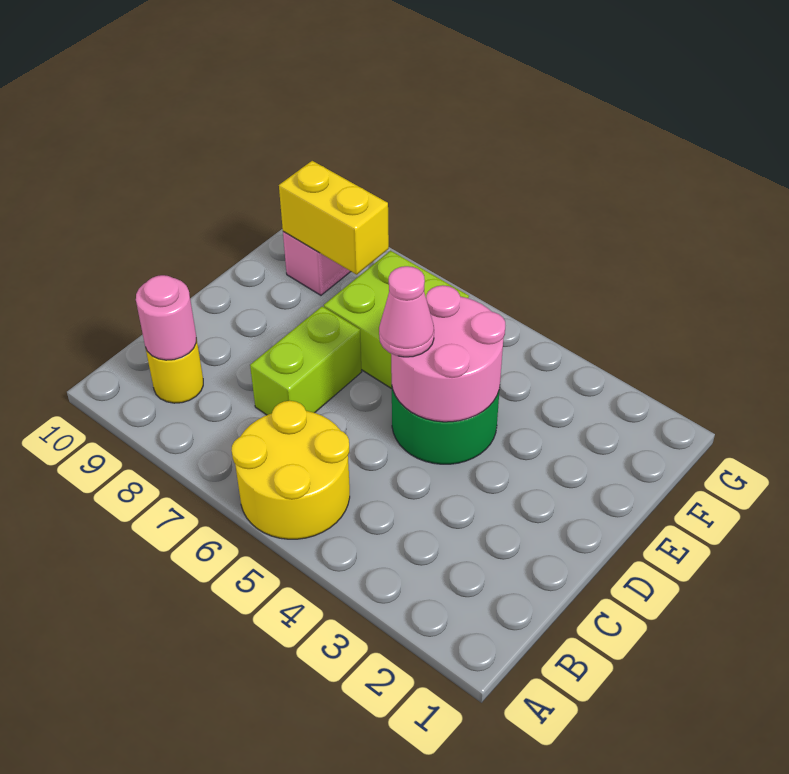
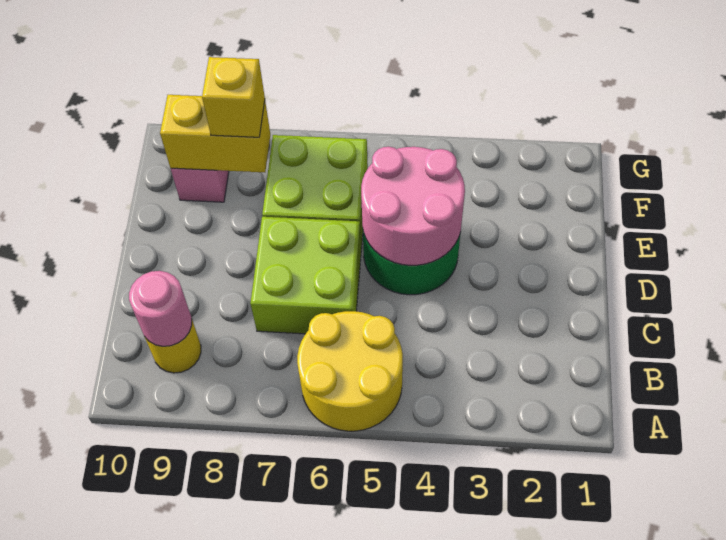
lime 1x2 brick [250,306,362,415] -> lime 2x2 brick [250,217,361,334]
pink 1x1 cone [379,266,434,357] -> none
none -> yellow 1x1 brick [202,57,265,137]

